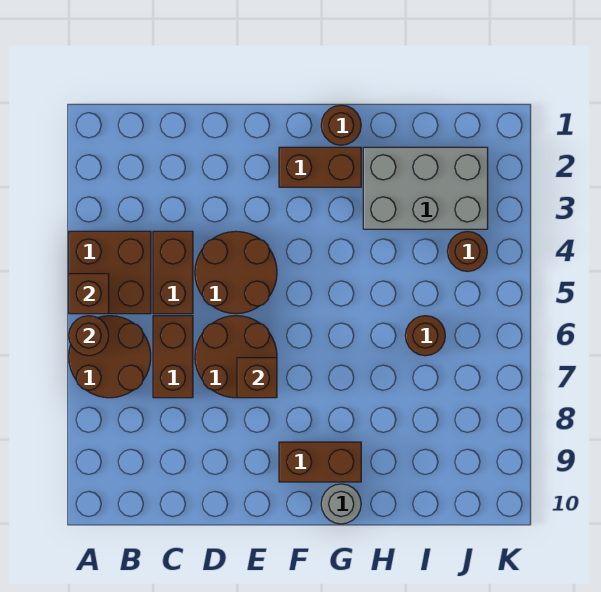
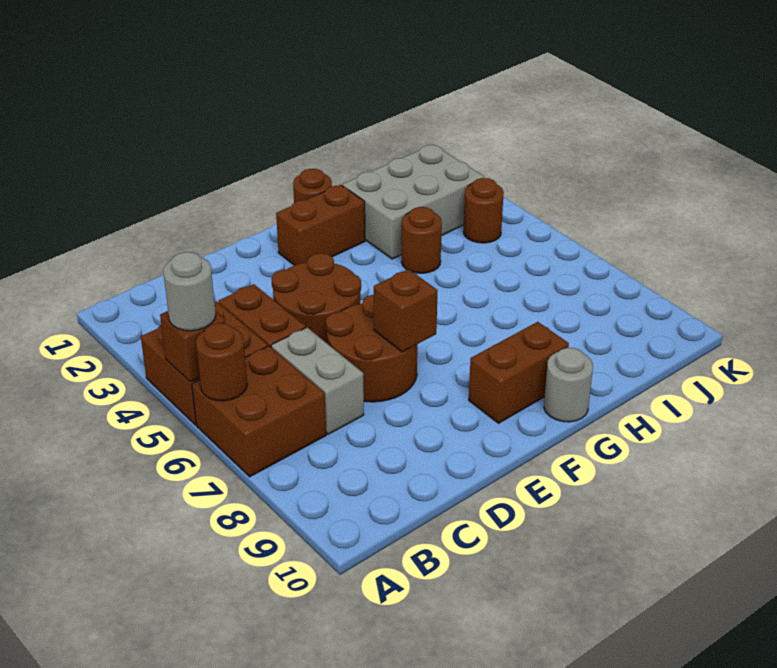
none -> grey 1x1 round brick [163,252,216,331]
brown 2x2 round brick [69,316,151,398] -> brown 2x2 brick [192,346,326,477]
brown 1x2 brick [153,316,193,398] -> grey 1x2 brick [271,328,364,434]
brown 1x1 round brick [405,316,445,356] -> brown 1x1 round brick moved to [402,207,442,273]

